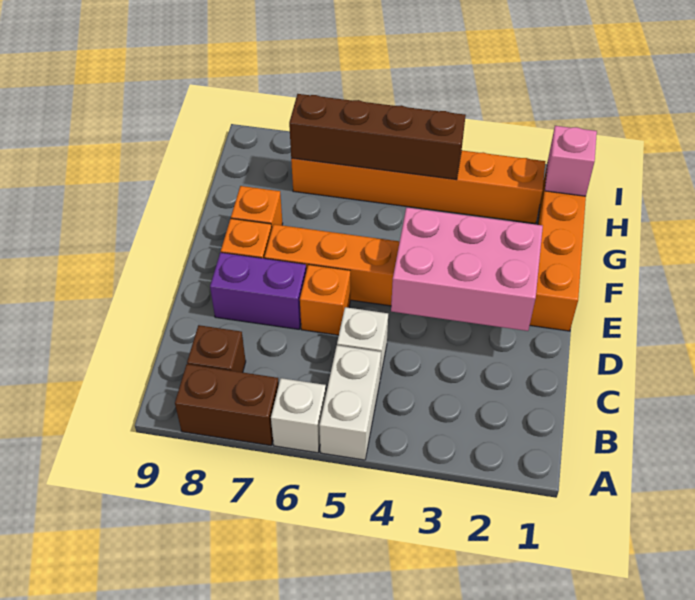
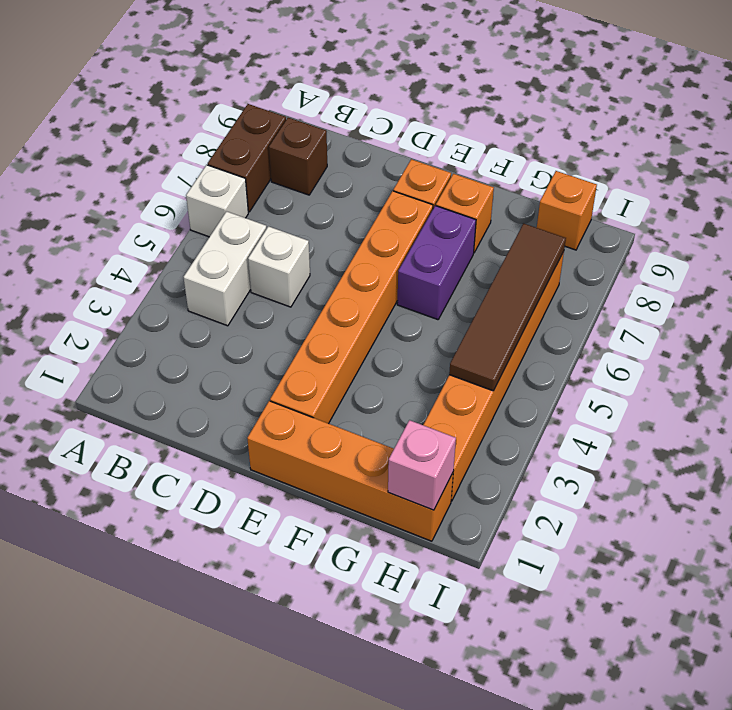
white 1x2 brick [319,345,381,460] -> white 1x2 brick turned to [184,211,266,326]
pink 2x3 brick [391,207,543,331] -> none
orange 1x1 brick [300,265,350,335] -> orange 1x1 brick moved to [537,171,597,250]
purple 1x2 brick [210,252,306,329] -> purple 1x2 brick moved to [397,206,476,320]
brown 1x4 brick [289,94,466,180] -> brown 1x4 tile [449,224,566,391]

